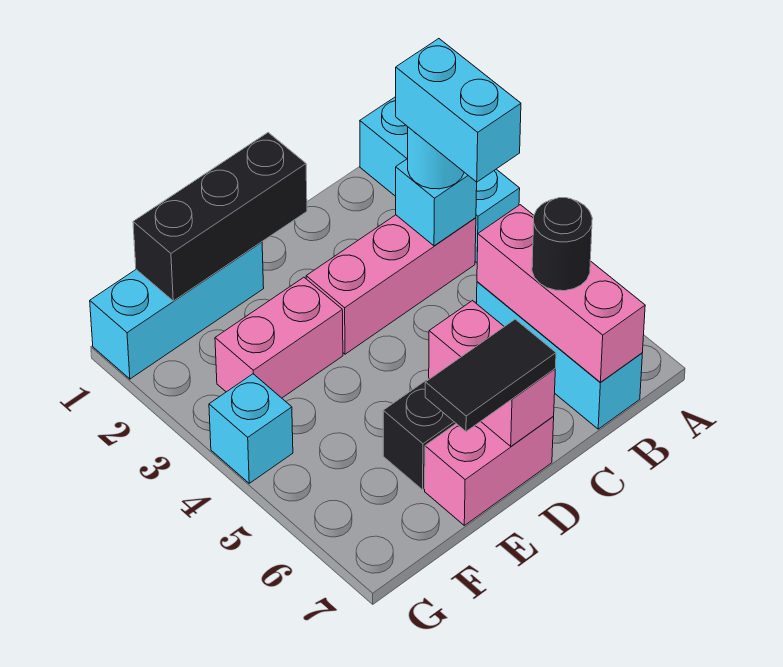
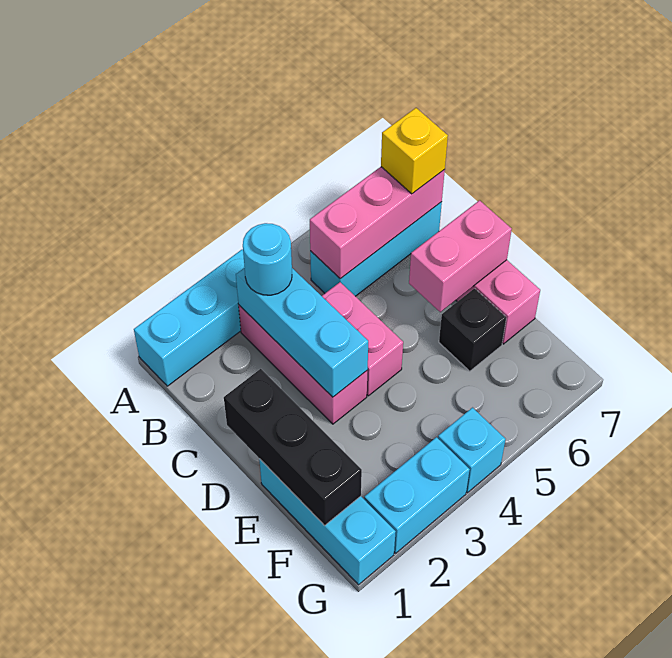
cyan 1x1 brick [396,159,477,246] -> cyan 1x3 brick [236,268,368,397]
cyan 1x2 brick [396,39,521,182] -> cyan 1x2 brick moved to [364,437,470,553]
black 1x1 round brick [532,198,592,291] -> none
none -> yellow 1x1 brick [381,108,448,194]
black 1x2 tile [425,319,556,431] -> none
pink 1x2 brick [215,277,343,398] -> pink 1x2 brick moved to [322,282,403,396]

